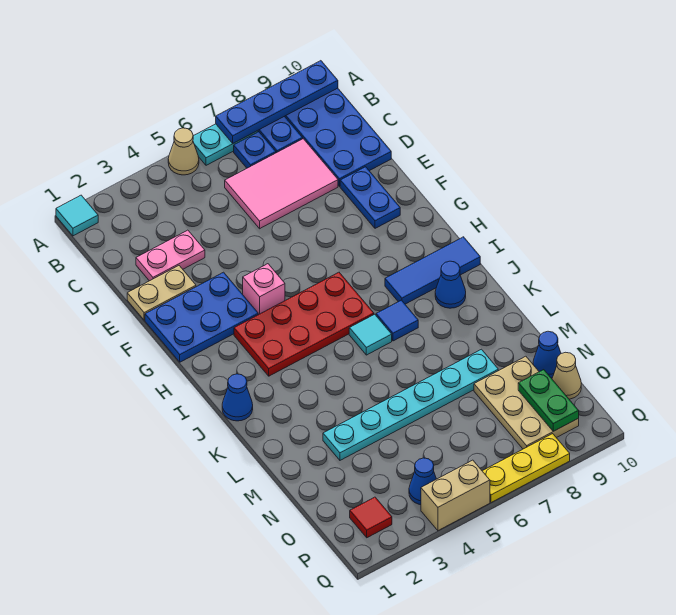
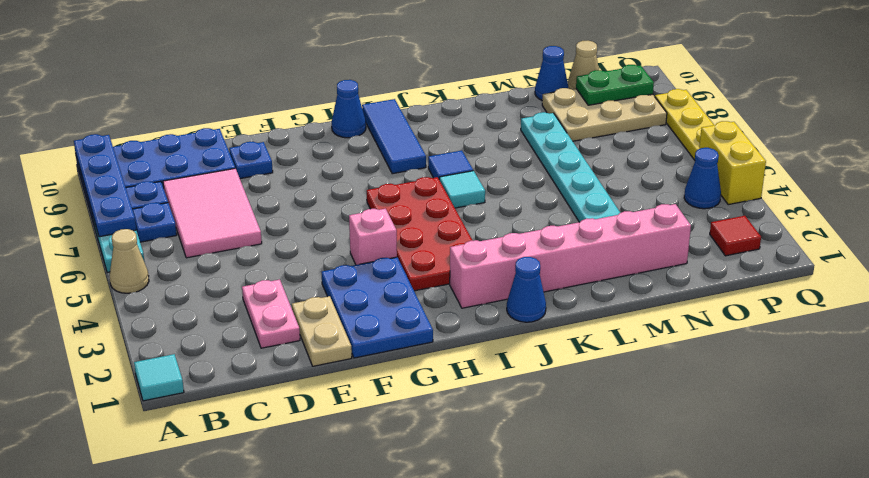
blue 1x2 plate [340,167,400,228] -> blue 1x1 plate [229,142,273,179]
none -> pink 1x6 brick [450,204,691,308]
blue 1x1 cone [435,261,466,308] -> blue 1x1 cone moved to [332,80,366,138]
tan 1x2 brick [421,460,490,531] -> yellow 1x2 brick [699,121,766,205]

